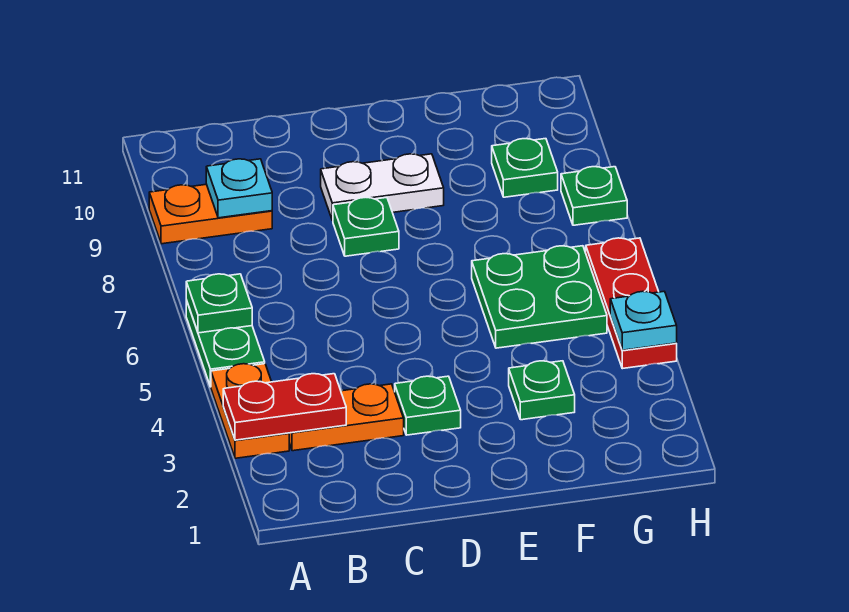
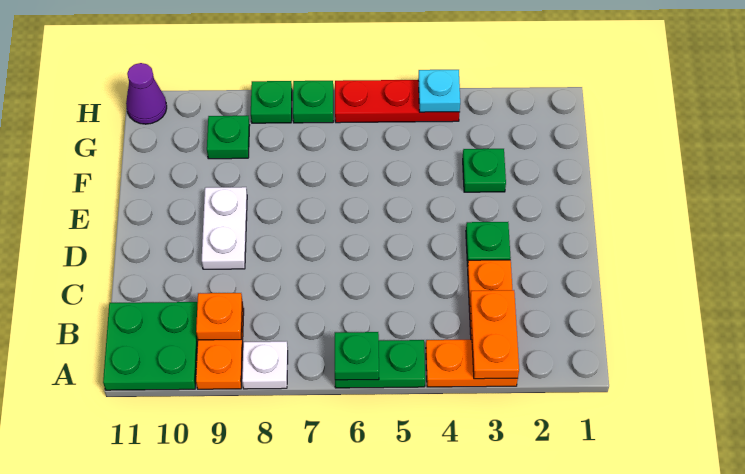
red 1x2 plate [223,374,346,440] -> orange 1x2 plate [470,290,519,379]
none -> white 1x1 plate [242,341,288,389]
cyan 1x1 plate [206,159,272,218] -> orange 1x1 plate [196,293,242,340]
green 1x1 plate [333,197,399,256] -> green 1x1 plate moved to [293,81,333,123]
green 2x2 plate [472,246,607,348] -> green 2x2 plate moved to [103,302,198,390]
none -> purple 1x1 cone [126,63,167,124]

